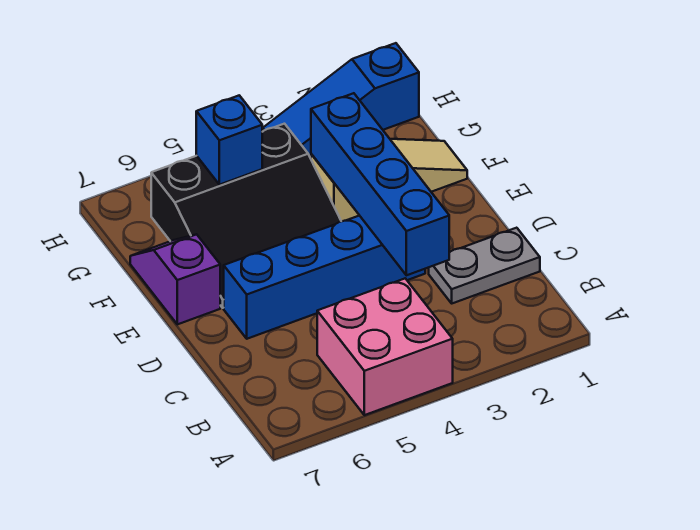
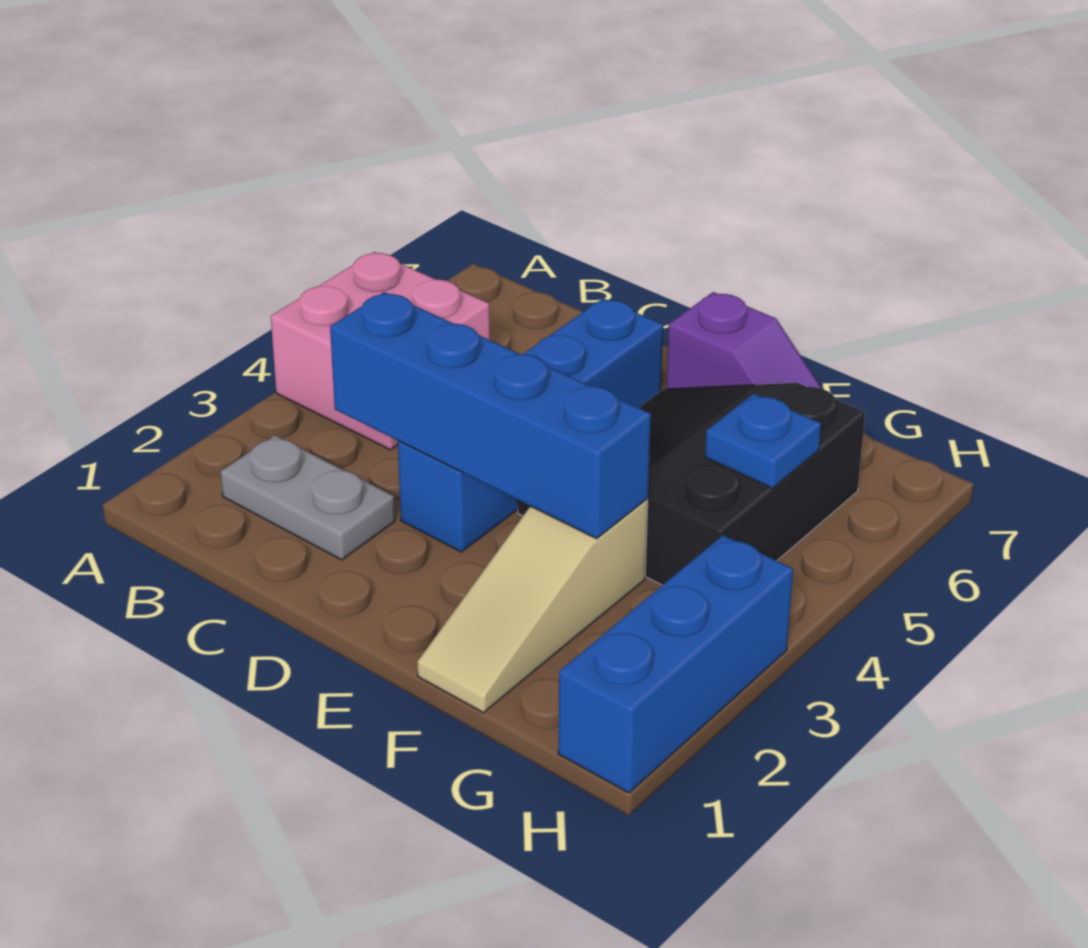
grey 1x2 plate [429,228,540,303] -> grey 1x2 plate turned to [221,435,395,560]
blue 1x1 brick [196,95,263,185] -> blue 1x1 plate [705,394,821,488]
blue 1x3 slope [263,43,419,157] -> blue 1x3 brick [558,535,793,793]

